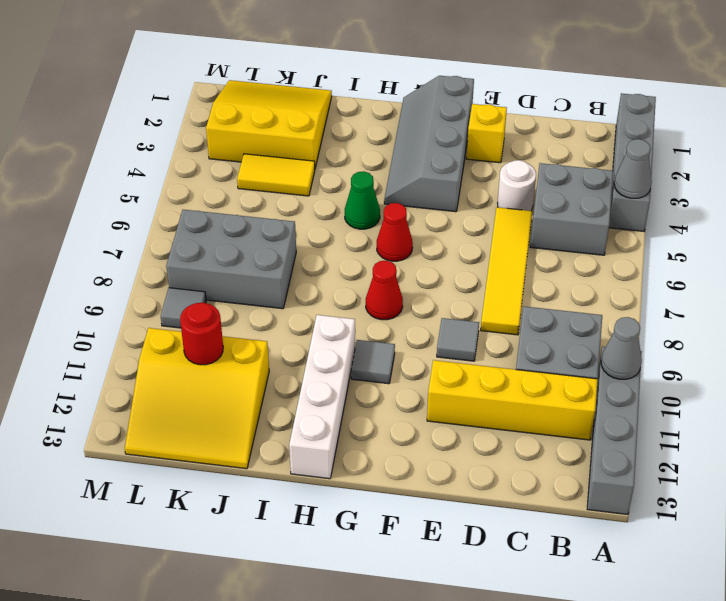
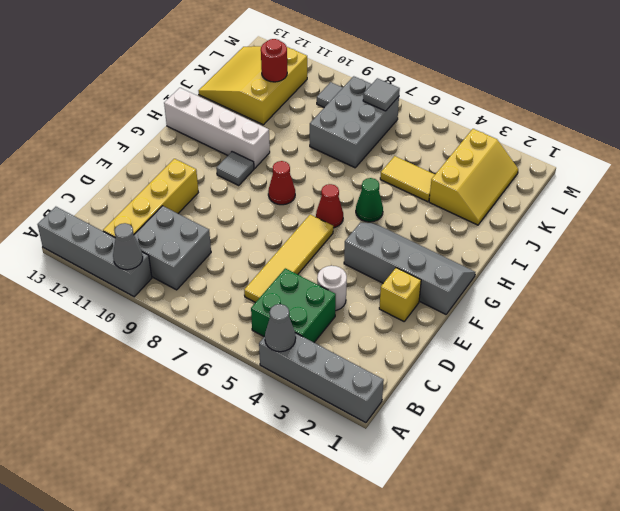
grey 2x2 brick [530,163,613,255] -> green 2x2 brick [251,268,336,342]
yellow 1x4 tile [481,207,532,335] -> yellow 1x4 tile turned to [244,215,333,303]
grey 1x1 tile [437,318,479,361] -> grey 1x1 tile moved to [363,78,400,111]
yellow 3x3 slope [206,80,332,168] -> yellow 2x3 slope [429,129,518,225]
yellow 1x2 tile [237,154,315,196] -> yellow 1x2 tile turned to [380,156,435,202]

